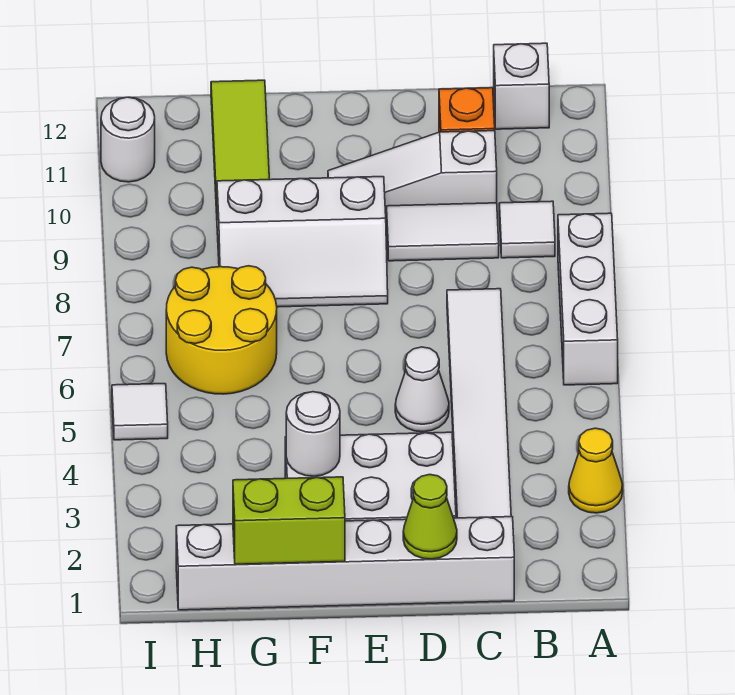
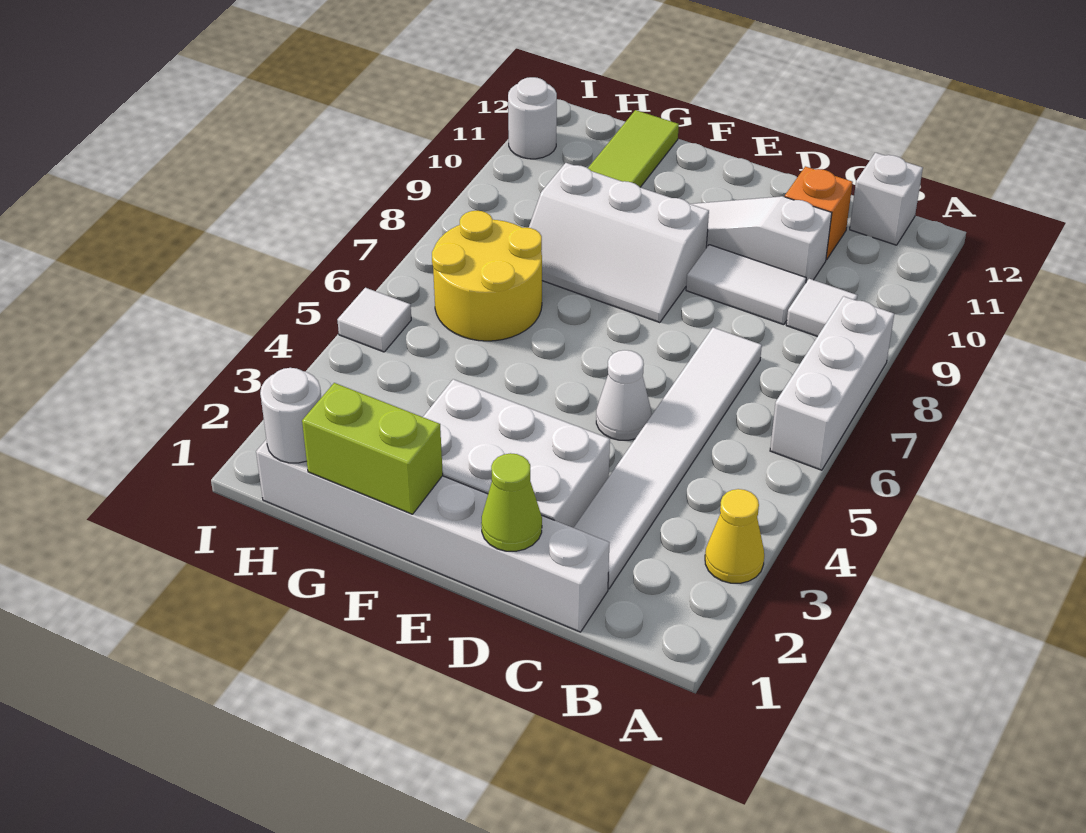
white 1x1 round brick [286,392,340,476] -> white 1x1 round brick moved to [260,368,321,463]

